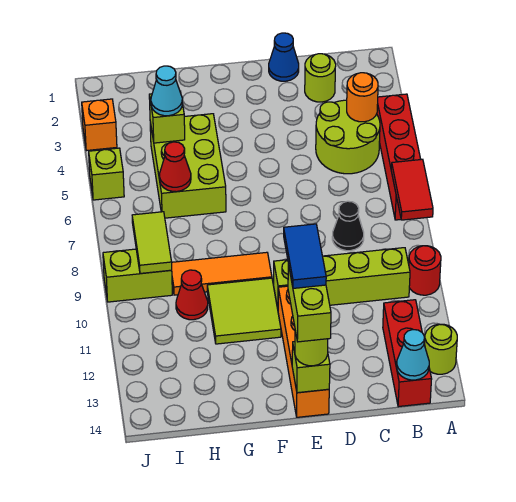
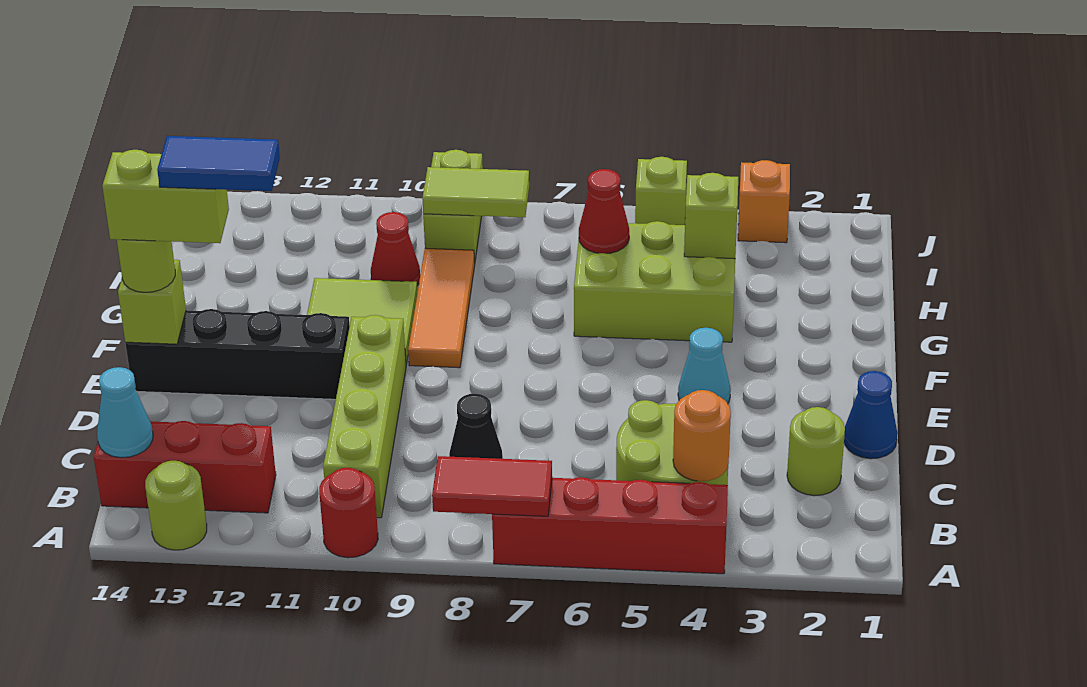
orange 1x4 brick [278,286,329,417] -> black 1x4 brick [125,309,350,399]
cyan 1x1 cone [151,66,182,116] -> cyan 1x1 cone moved to [678,328,731,403]

